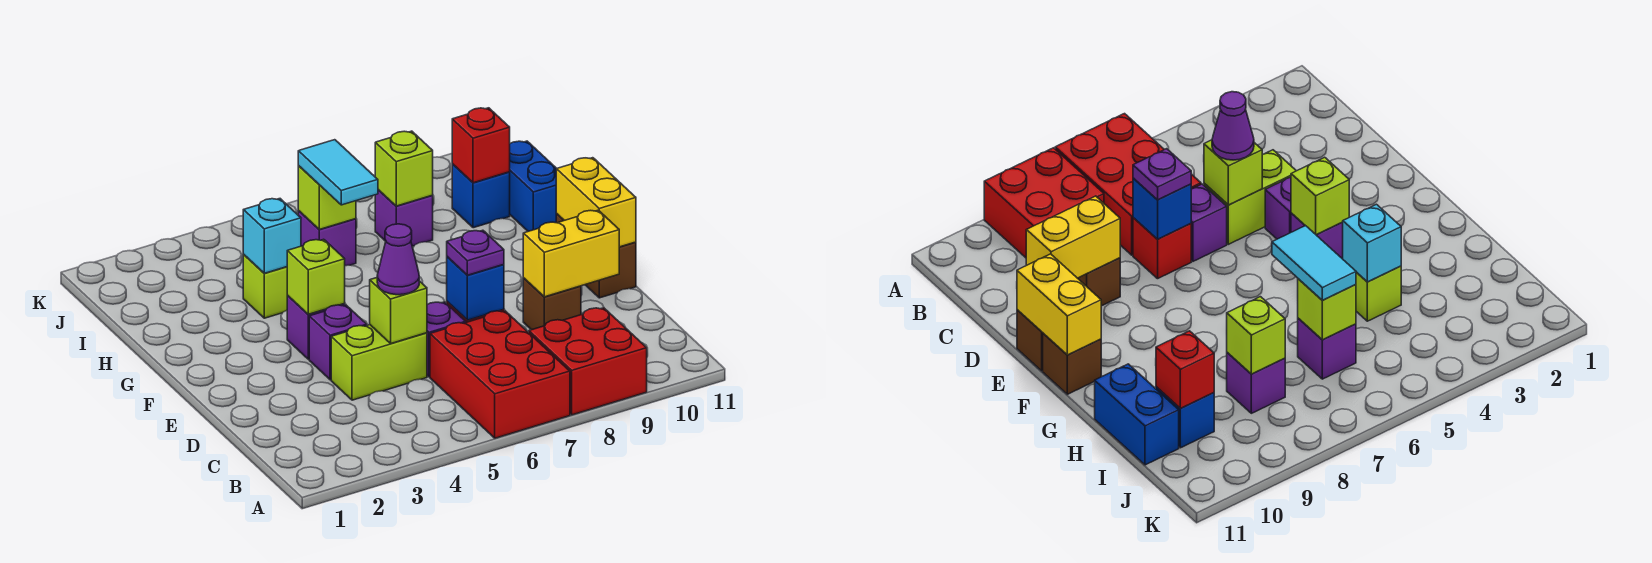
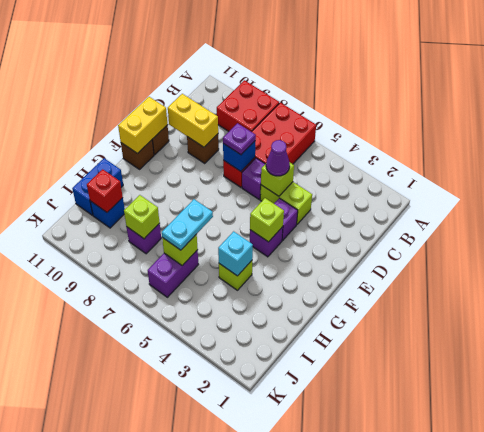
cyan 1x2 tile [298,140,378,205] -> cyan 1x2 plate [162,199,213,250]
purple 1x1 brick [298,211,356,266] -> purple 1x2 brick [148,250,198,297]

